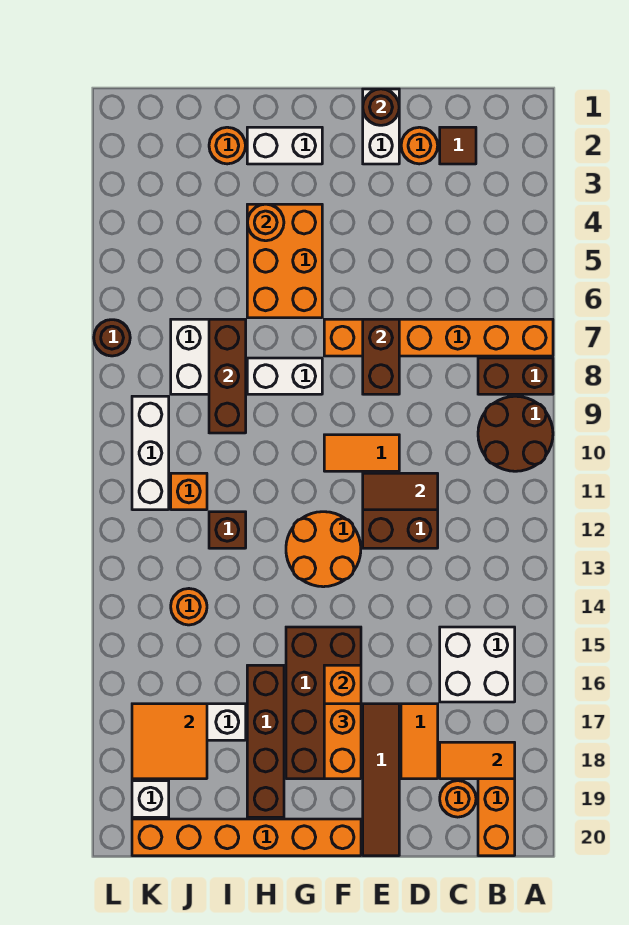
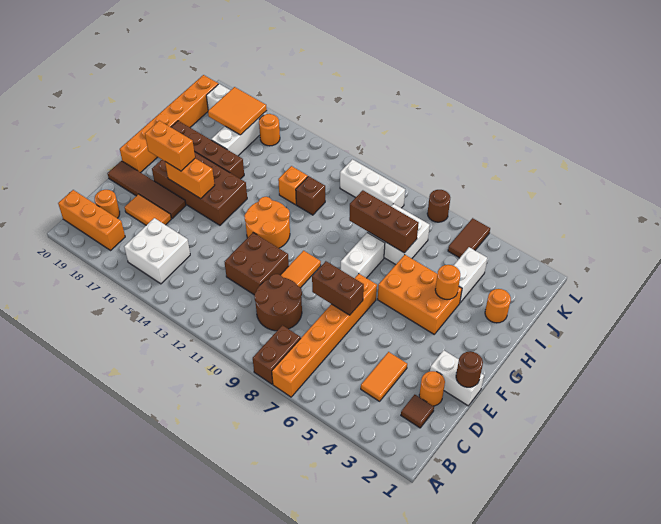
brown 2x2 round brick [478,396,553,471] -> brown 2x2 round brick moved to [254,274,302,331]
orange 1x2 tile [440,742,515,779] -> orange 1x2 tile moved to [361,352,407,401]
brown 1x2 tile [363,473,438,510] -> brown 1x2 tile moved to [448,218,490,258]
white 1x2 brick [247,127,322,164] -> white 1x2 brick moved to [453,247,487,303]
orange 1x1 brick [171,473,207,510] -> orange 1x1 brick moved to [278,166,308,205]
orange 1x1 round brick [171,589,207,625] -> orange 1x1 round brick moved to [259,114,280,146]

